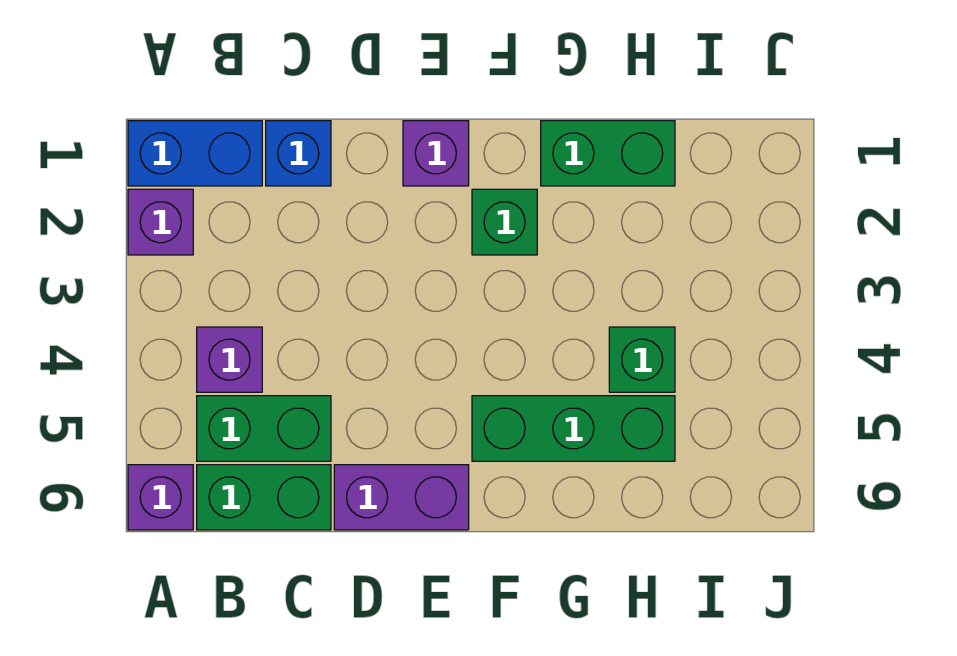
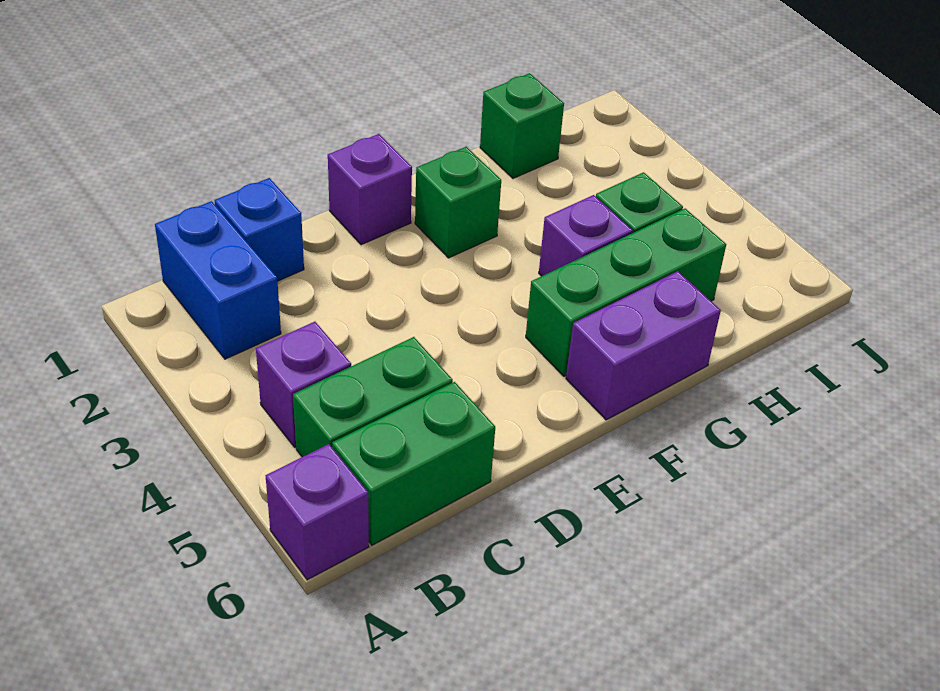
blue 1x2 brick [128,121,262,186] -> blue 1x2 brick turned to [155,201,281,359]
purple 1x1 brick [128,189,193,255] -> purple 1x1 brick moved to [539,195,633,276]
purple 1x2 brick [334,465,469,530] -> purple 1x2 brick moved to [566,271,721,420]
green 1x2 brick [541,121,675,186] -> green 1x1 brick [480,73,564,178]

